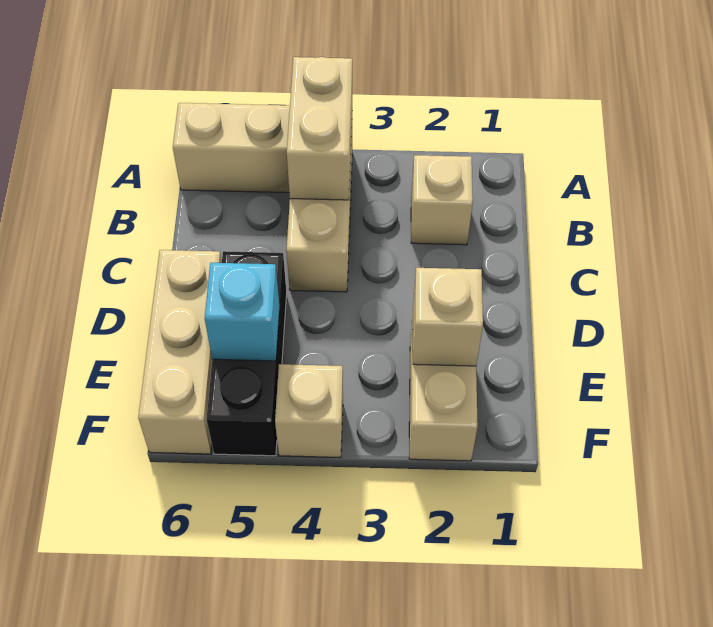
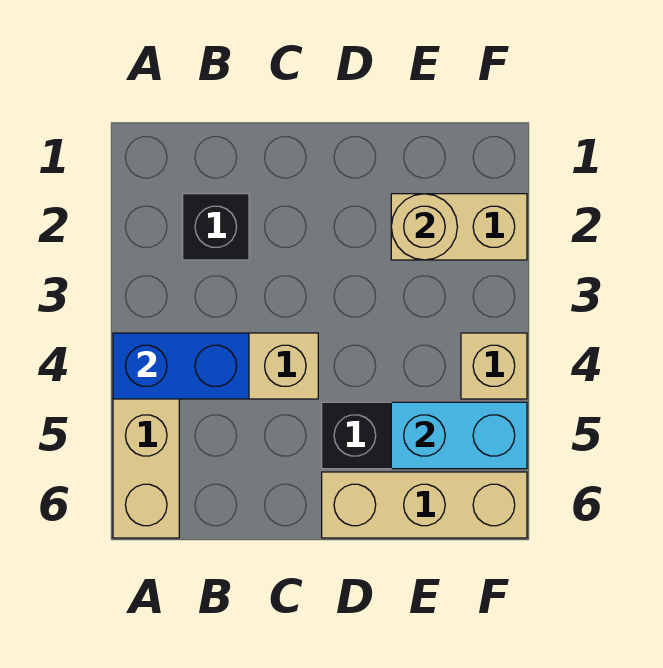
tan 1x2 brick [287,57,352,200] -> blue 1x2 brick [113,333,249,399]
tan 1x1 brick [411,155,473,245] -> black 1x1 brick [183,194,249,260]
tan 1x1 brick [413,268,483,366] -> tan 1x1 round brick [391,194,457,260]
cyan 1x1 brick [205,263,279,361] -> cyan 1x2 brick [391,402,527,469]

